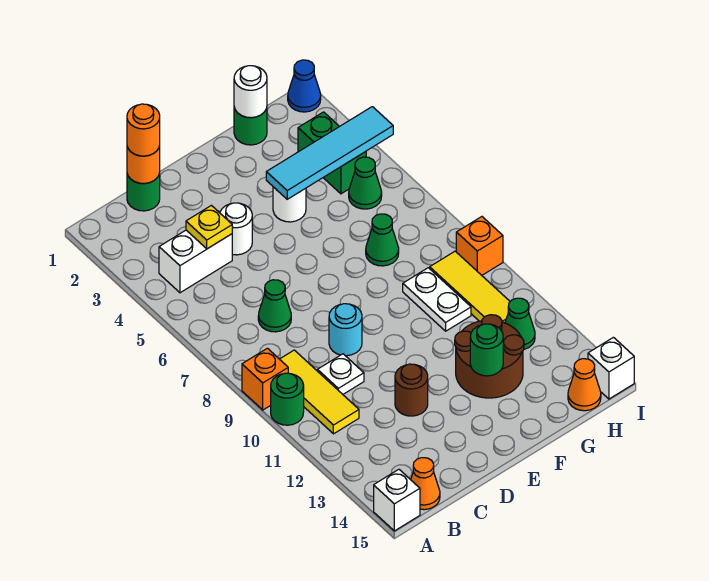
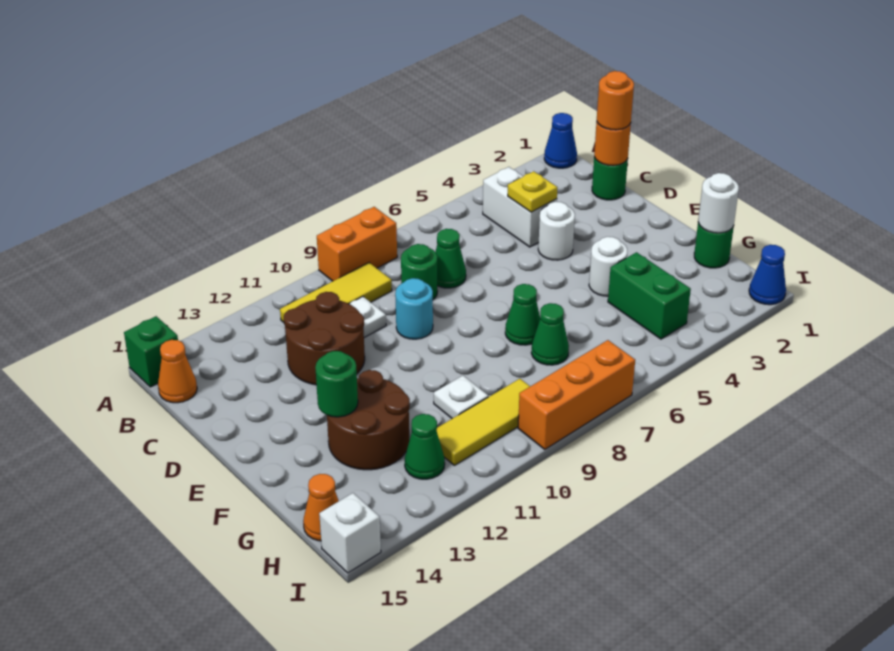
none -> blue 1x1 cone [544,113,577,168]
orange 1x1 brick [242,348,288,410] -> orange 1x2 brick [317,207,397,281]
green 1x1 round brick [271,373,304,425] -> green 1x1 round brick moved to [401,244,437,299]
white 1x1 brick [374,469,420,531] -> green 1x1 brick [124,316,178,387]
brown 1x1 round brick [395,364,428,416] -> brown 2x2 round brick [284,292,365,385]
cyan 1x4 tile [266,107,393,199] -> none
white 1x2 plate [403,268,471,331] -> white 1x1 plate [434,376,488,418]
green 1x2 brick [298,112,366,194] -> green 1x2 brick turned to [608,252,691,339]
green 1x1 cone [349,157,382,209] -> green 1x1 cone moved to [505,284,540,345]
orange 1x1 brick [456,217,503,275] -> orange 1x3 brick [518,340,635,449]

